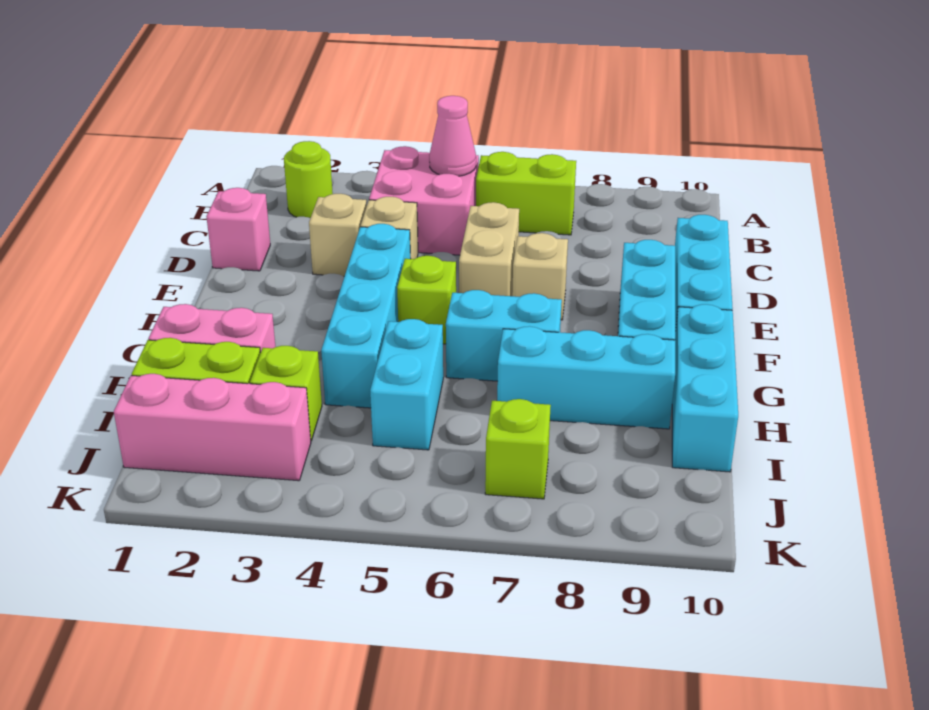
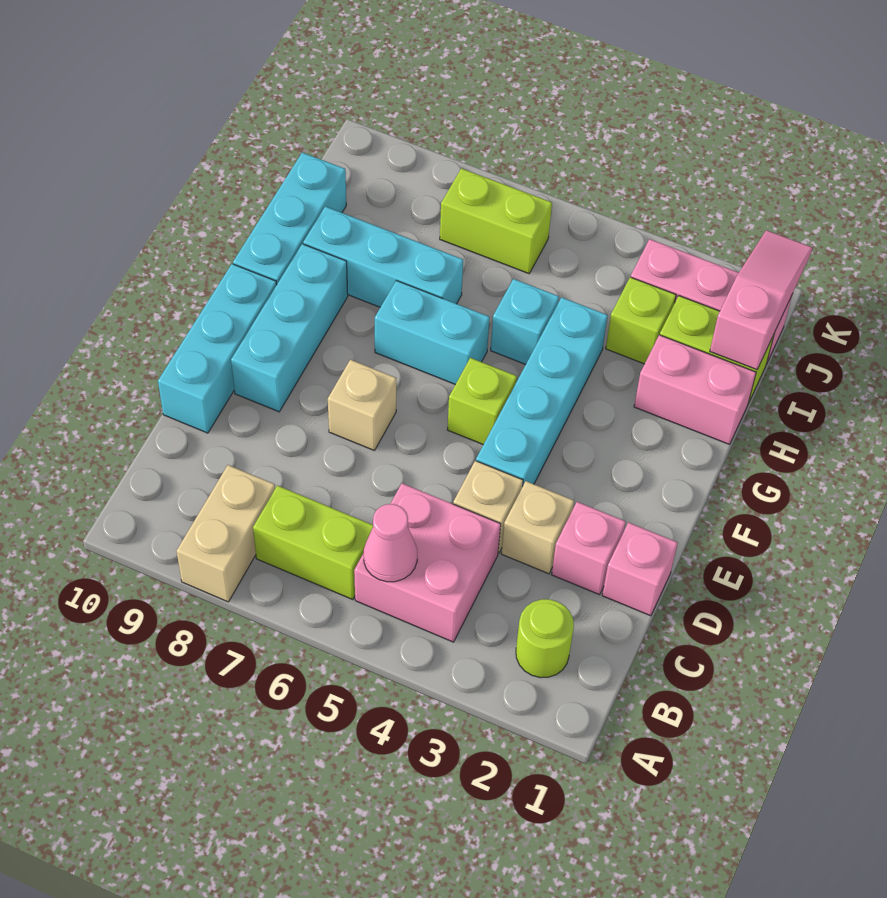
none -> pink 1x1 brick [552,502,626,595]
tan 1x2 brick [459,202,519,296] -> tan 1x2 brick moved to [177,465,275,602]
cyan 1x2 brick [370,319,443,450] -> cyan 1x1 brick [491,279,559,364]
none -> pink 1x3 slope [710,230,812,370]
lime 1x1 brick [485,399,551,499] -> lime 1x2 brick [440,168,552,274]

